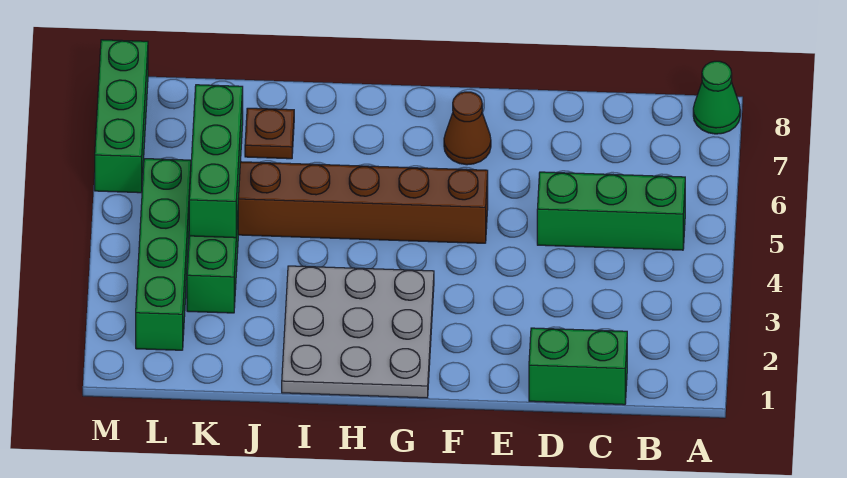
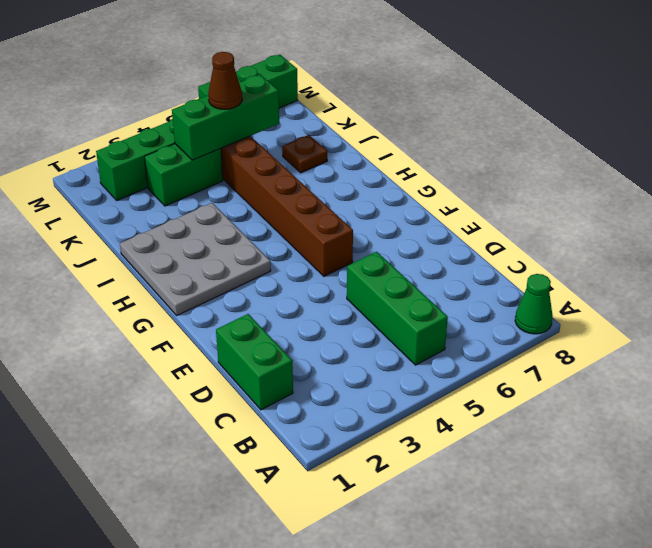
brown 1x1 cone [444,92,491,165] -> brown 1x1 cone moved to [208,52,242,109]

